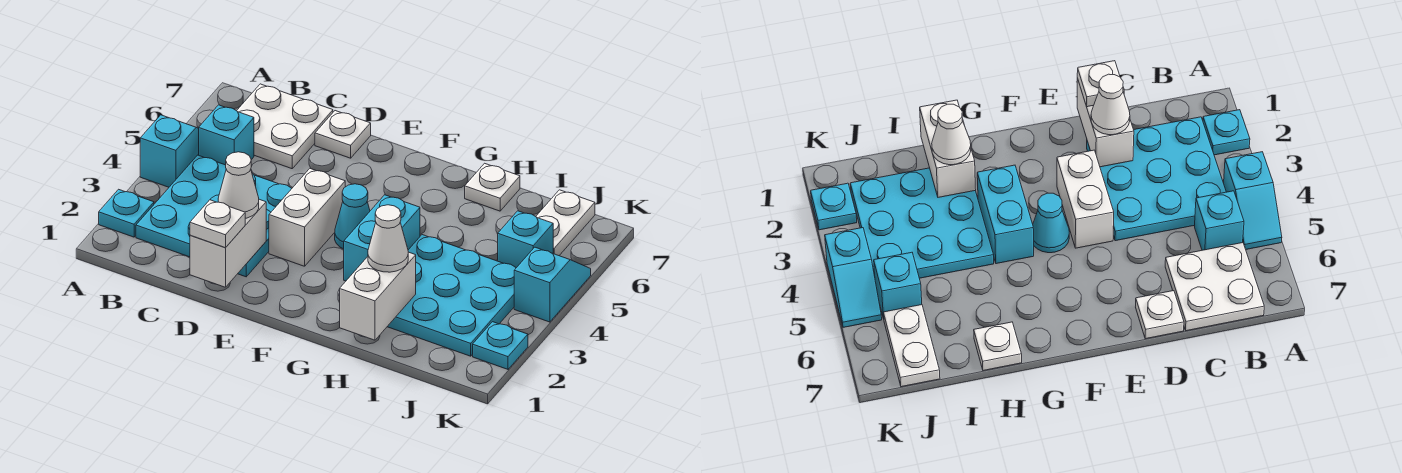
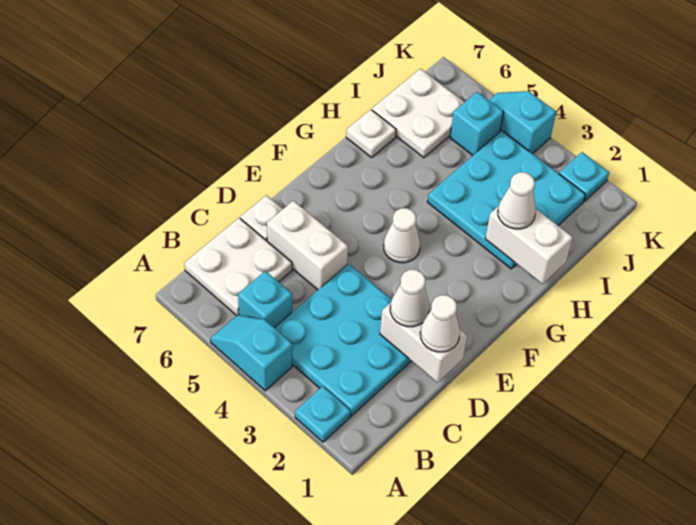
white 1x1 plate [190,200,245,248] -> white 1x1 cone [420,295,460,352]
white 1x2 brick [269,168,345,266] -> white 1x2 brick moved to [267,201,348,290]
cyan 1x1 cone [335,184,370,249] -> white 1x1 cone [384,208,420,263]
cyan 1x2 brick [344,195,420,281] -> none
white 1x2 plate [536,190,595,256] -> white 2x2 plate [372,69,464,158]

